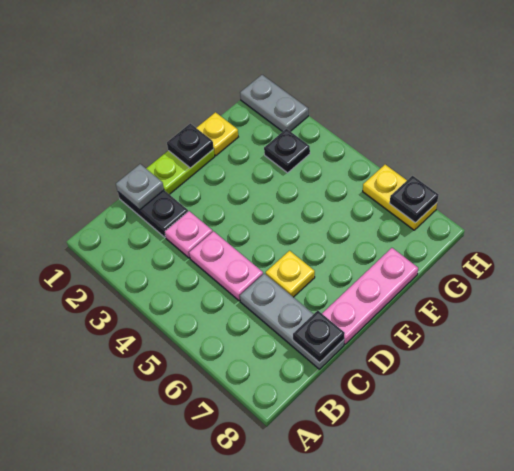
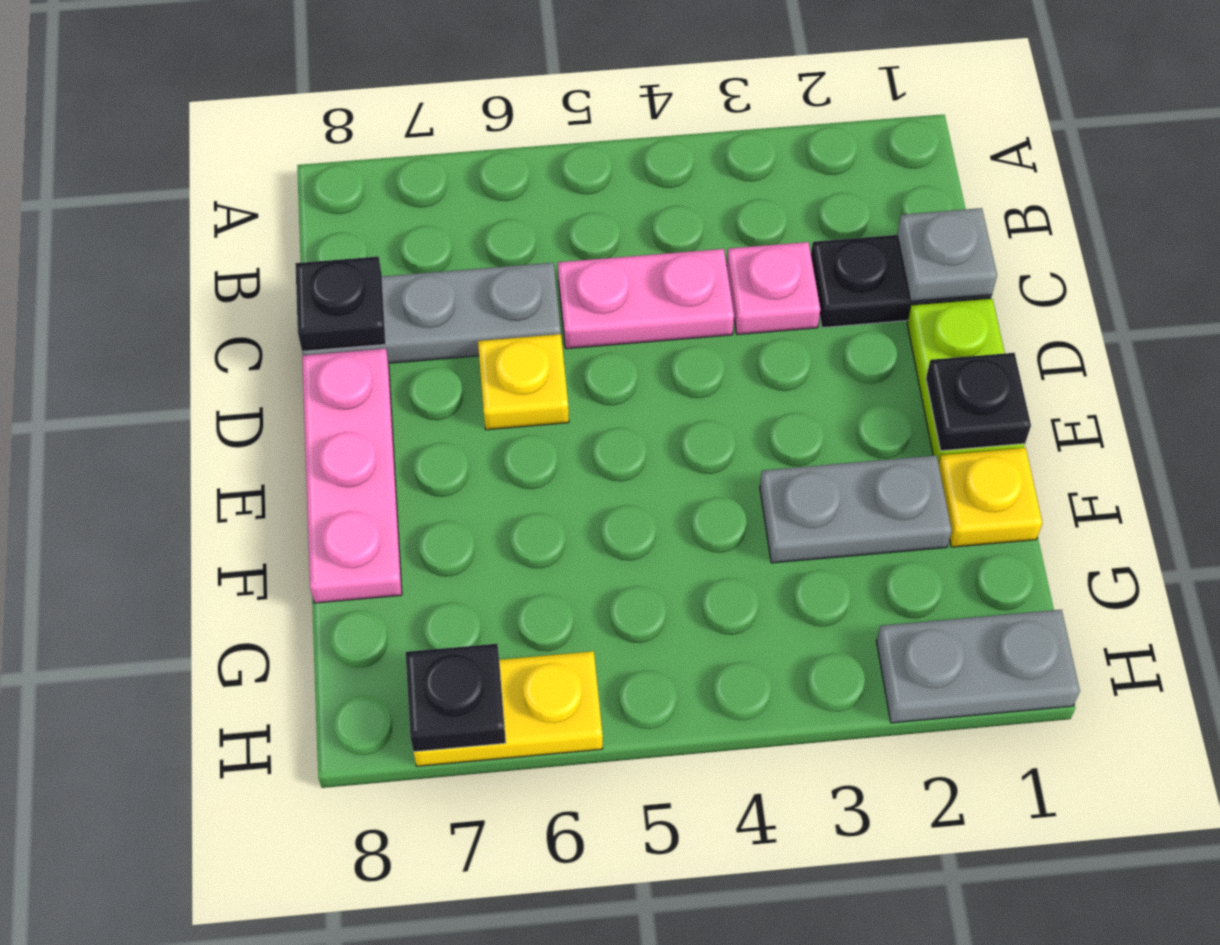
none -> grey 1x2 plate [760,455,952,563]
black 1x1 plate [264,129,310,173] -> none

